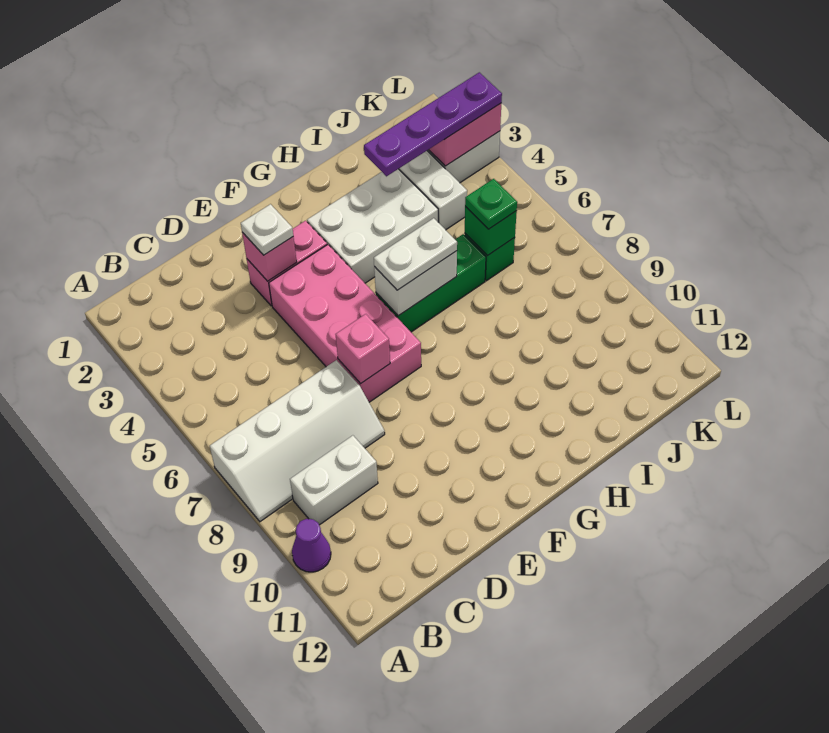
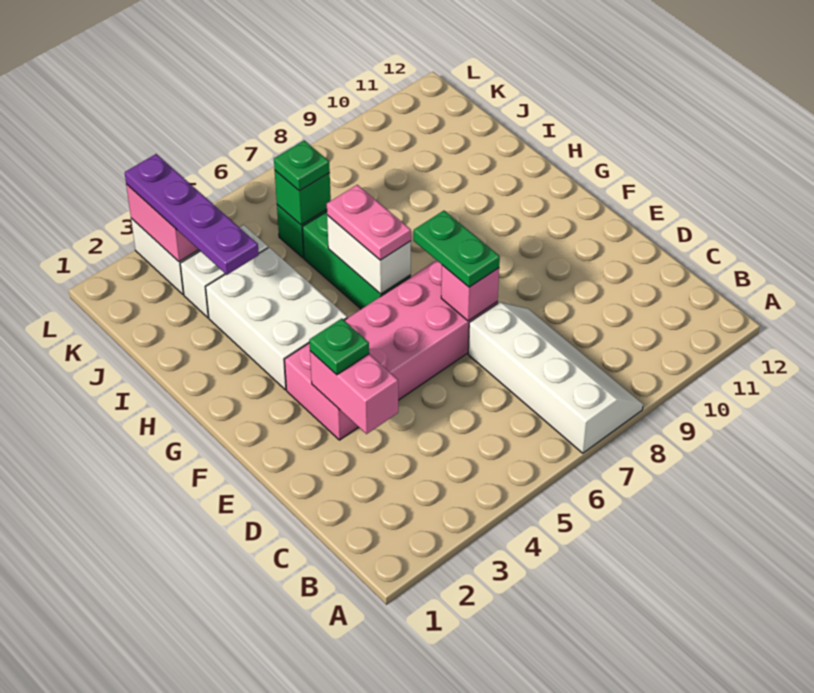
purple 1x1 cone [292,519,331,572] -> none
white 1x2 brick [290,435,378,525] -> none
pink 1x1 brick [242,232,297,281] -> pink 1x2 brick [310,351,398,434]
white 1x1 plate [241,204,293,255] -> green 1x1 plate [309,319,369,375]
none -> green 1x2 plate [414,211,500,287]
white 1x2 plate [374,218,457,290] -> pink 1x2 plate [327,185,411,260]

